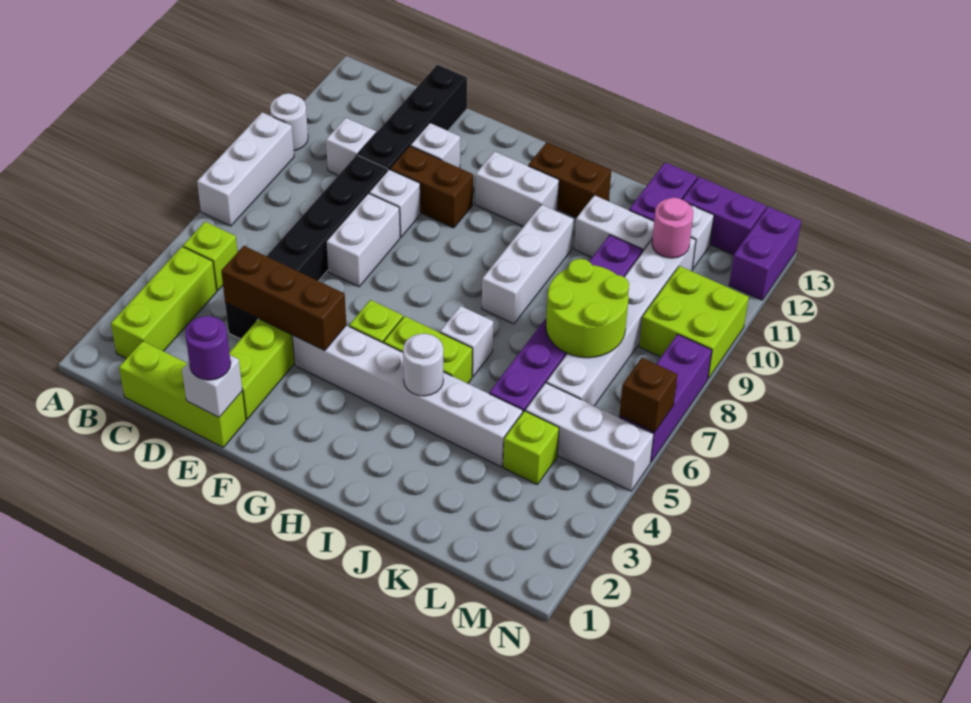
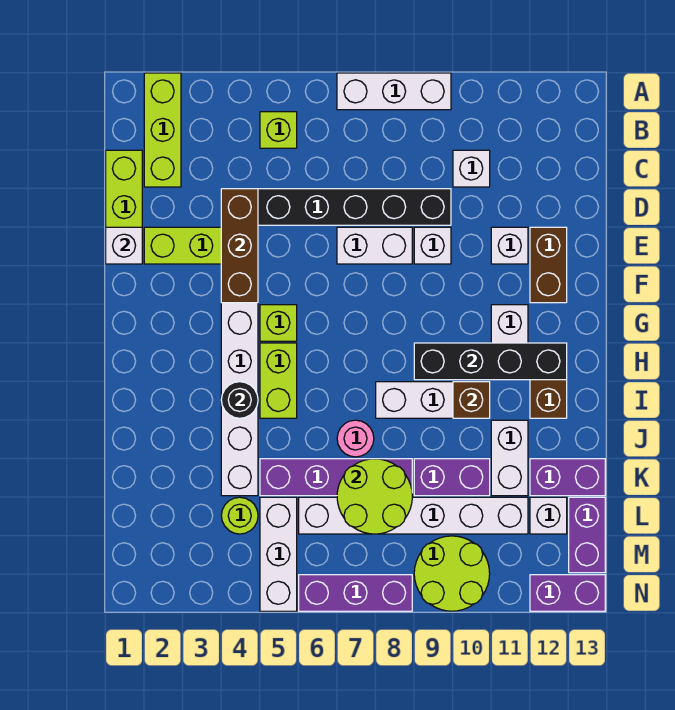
white 1x1 round brick [270,93,308,150] -> none
lime 1x3 brick [111,247,217,359] -> lime 1x3 brick turned to [144,73,181,187]
black 1x4 brick [358,65,467,170] -> black 1x4 brick moved to [414,343,567,380]
purple 1x1 round brick [185,316,231,380] -> none
brown 1x2 brick [390,146,473,228] -> brown 1x2 brick moved to [530,227,567,303]
white 1x1 round brick [403,334,443,396] -> black 1x1 round brick [221,382,258,418]
white 1x1 brick [440,306,493,377] -> none
lime 1x1 brick [503,411,559,484] -> lime 1x1 round brick [221,497,258,534]
pink 1x1 round brick [652,198,693,258] -> pink 1x1 round brick moved to [337,420,374,457]
lime 2x2 brick [639,266,749,379] -> lime 2x2 round brick [414,536,490,611]
brown 1x1 brick [619,358,678,432] -> brown 1x1 brick moved to [453,382,490,418]

